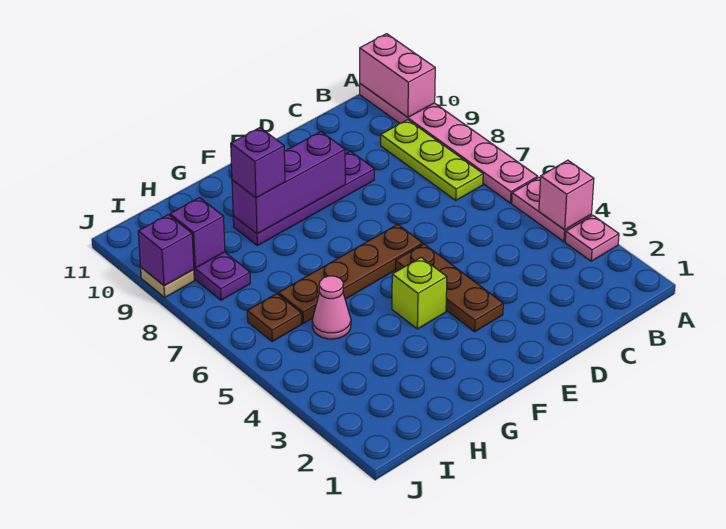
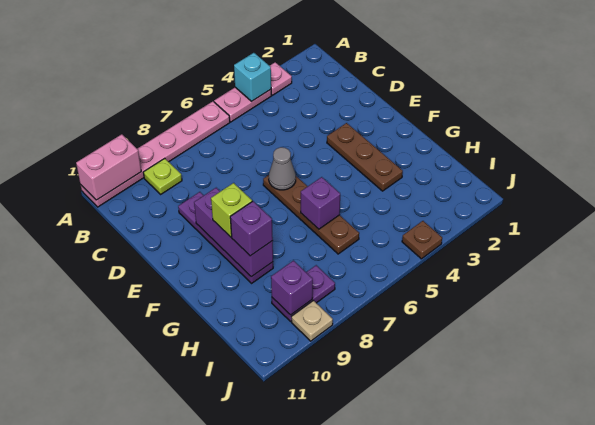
pink 1x1 brick [539,160,594,230] -> cyan 1x1 brick [234,53,271,102]
lime 1x3 plate [381,120,483,200] -> lime 1x1 plate [143,158,182,194]
brown 1x3 plate [396,244,503,332] -> brown 1x3 plate turned to [327,123,403,191]
none -> grey 1x1 cone [269,147,296,190]
lime 1x1 brick [392,257,447,329] -> lime 1x1 brick moved to [211,183,252,237]
pink 1x1 cone [312,276,351,339] -> none
brown 1x1 plate [247,294,302,341] -> brown 1x1 plate moved to [402,221,442,259]
purple 1x1 brick [138,215,194,286] -> purple 1x1 brick moved to [301,177,340,229]

